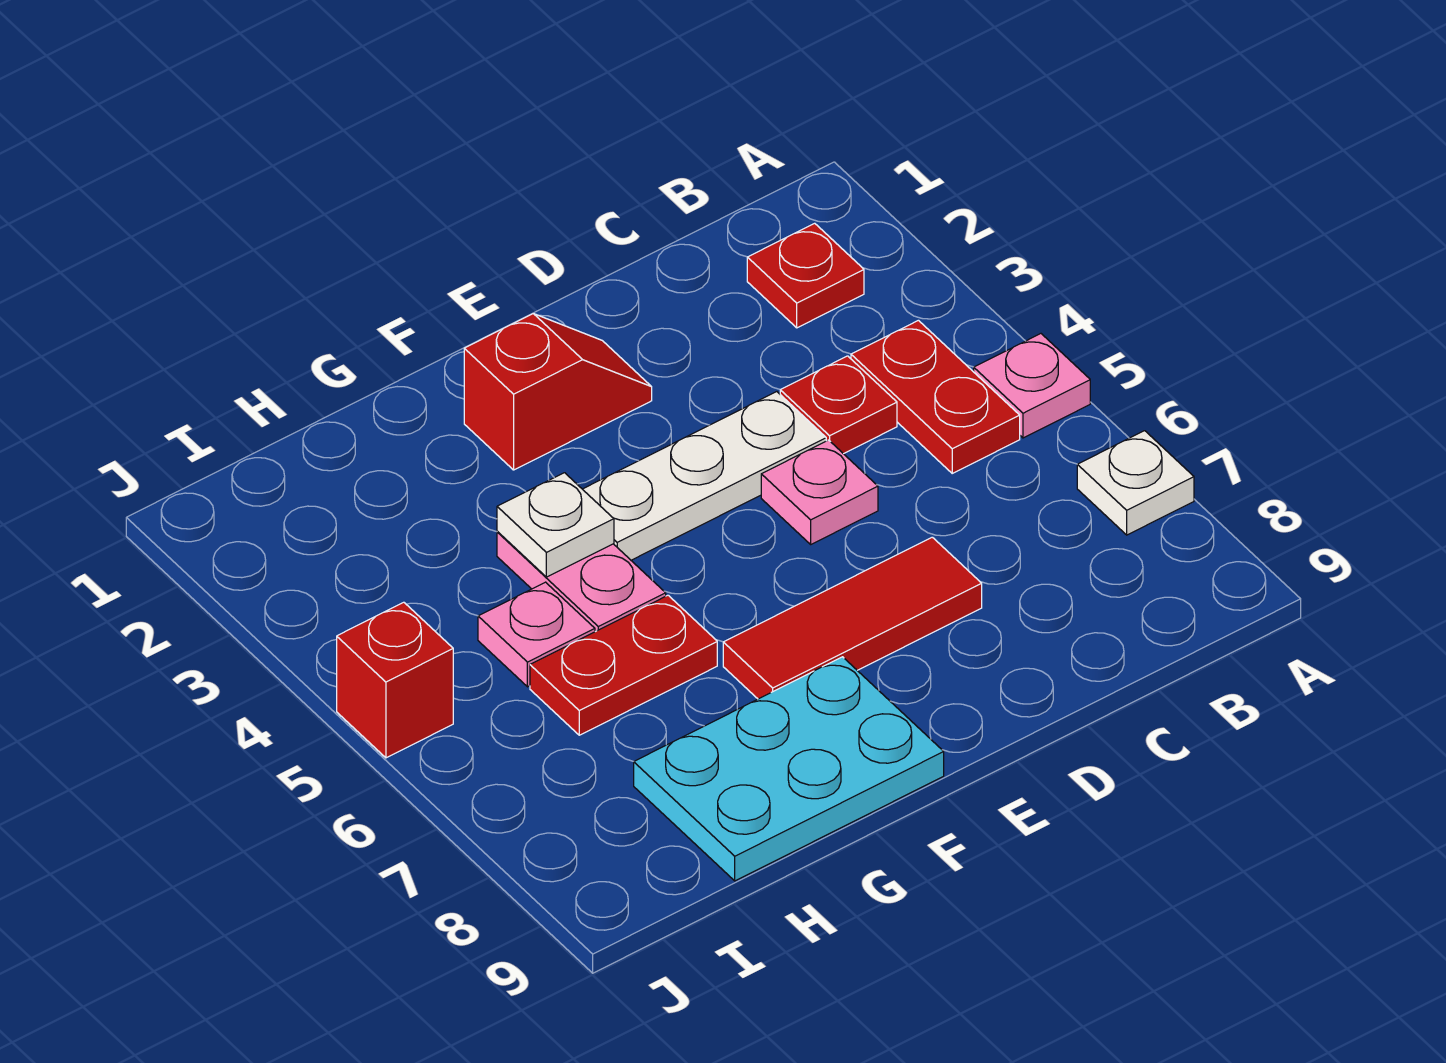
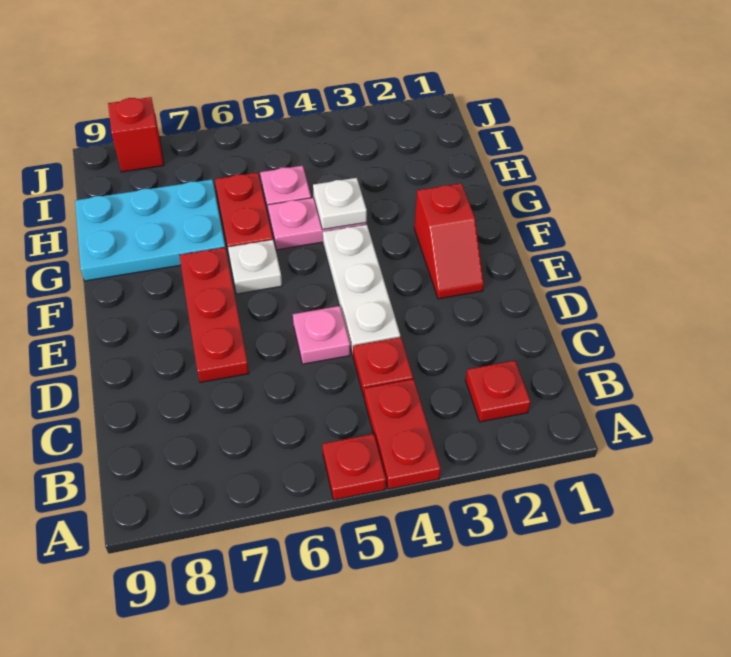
pink 1x1 plate [974,334,1090,438] -> red 1x1 plate [322,434,386,500]
white 1x1 plate [1077,431,1194,535] -> white 1x1 plate moved to [228,240,282,294]
red 1x2 plate [851,320,1020,473] -> red 1x2 plate turned to [364,379,441,489]
red 1x3 tile [723,537,982,699] -> red 1x3 plate [179,248,249,382]
cyan 2x3 plate [634,657,944,881] -> cyan 2x3 plate turned to [75,180,225,281]
red 1x1 brick [337,602,453,758] -> red 1x1 brick moved to [108,97,164,172]

